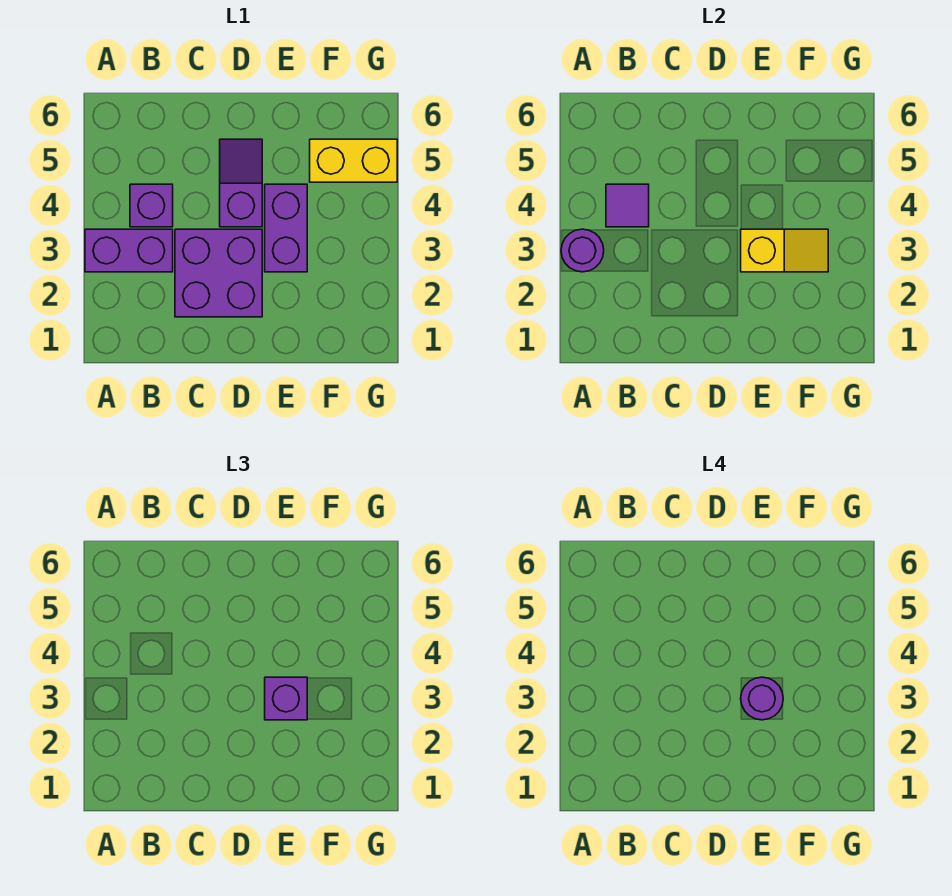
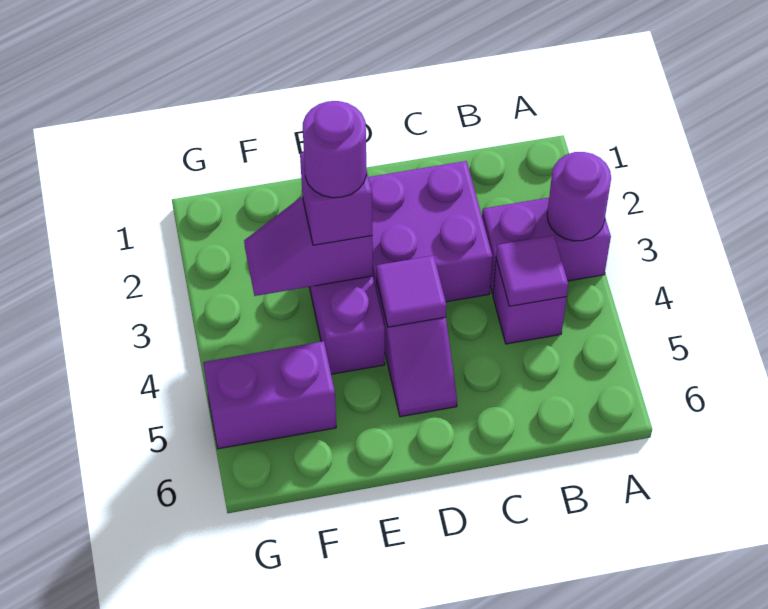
none -> purple 1x1 tile [376,256,446,327]
yellow 1x2 slope [741,229,828,272] -> purple 1x2 slope [244,197,373,296]
yellow 1x2 brick [310,139,397,182] -> purple 1x2 brick [203,341,336,449]

